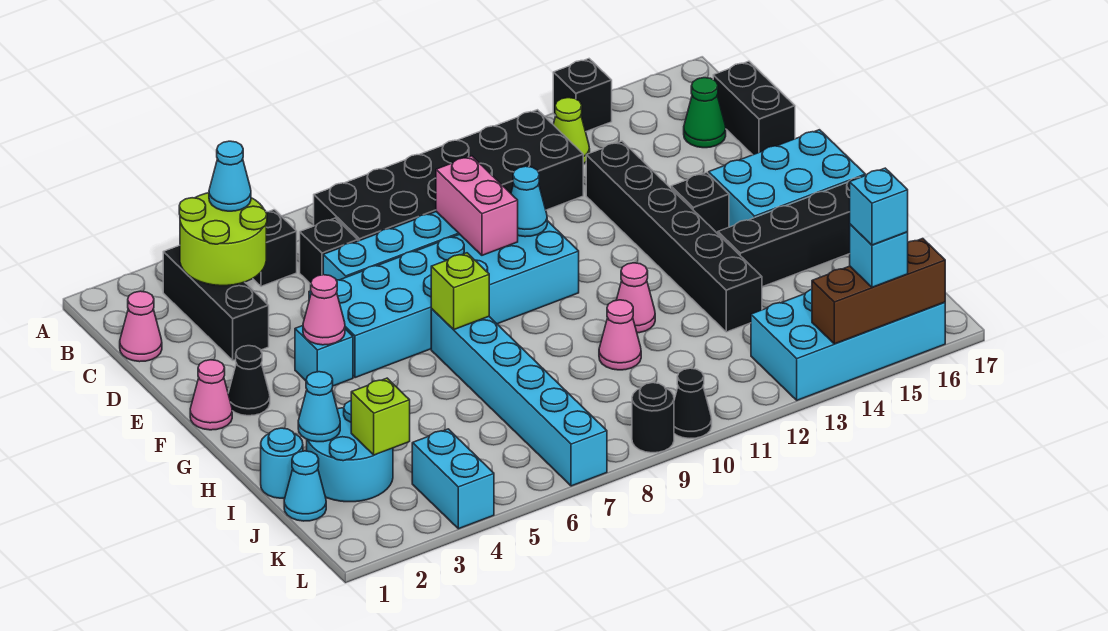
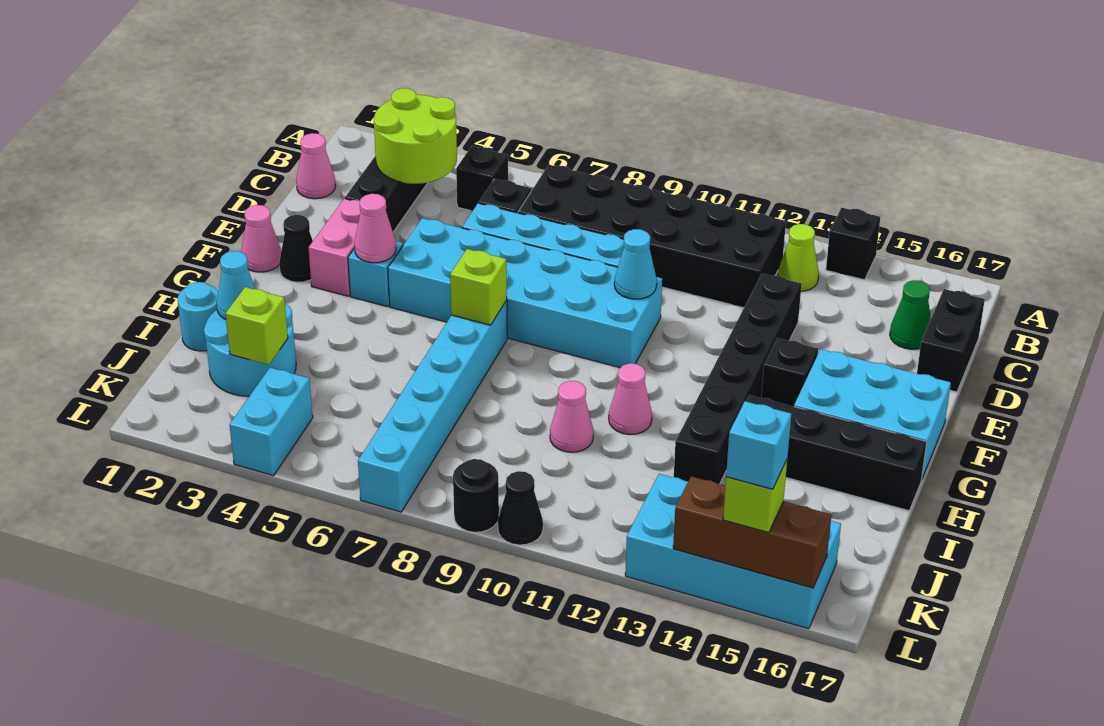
cyan 1x1 cone [209,141,251,211] -> none
pink 1x2 brick [436,156,518,255] -> pink 1x2 brick moved to [308,199,361,296]
cyan 1x1 cone [284,451,326,521] -> none
cyan 1x1 brick [850,224,908,287] -> lime 1x1 brick [723,460,787,533]

